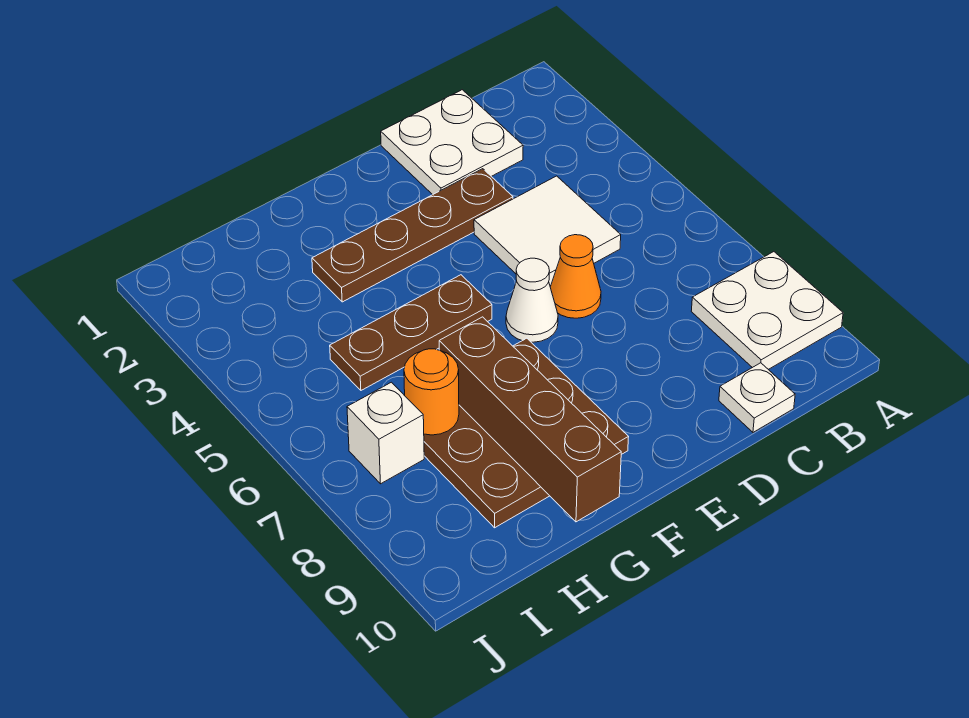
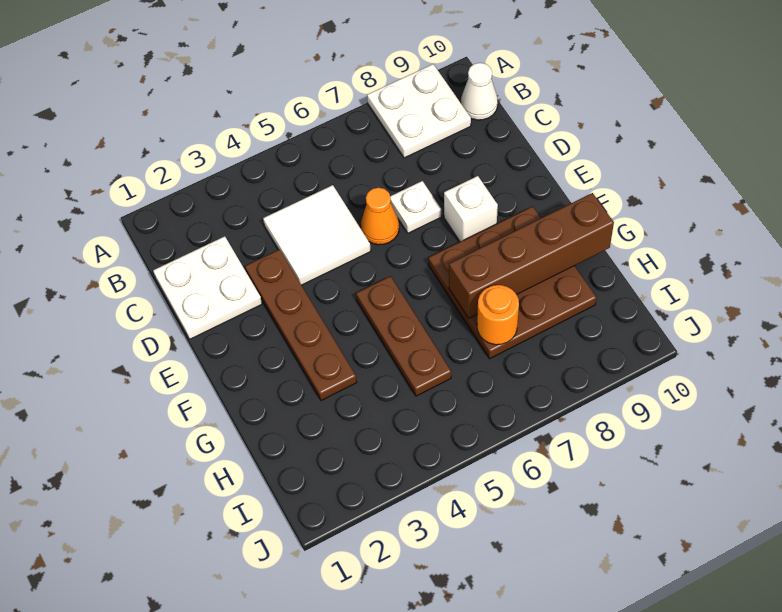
white 1x1 plate [719,363,795,432] -> white 1x1 plate moved to [390,181,441,233]
white 1x1 cone [506,258,558,342] -> white 1x1 cone moved to [461,63,498,120]
white 1x1 brick [347,382,424,484] -> white 1x1 brick moved to [444,176,498,242]

